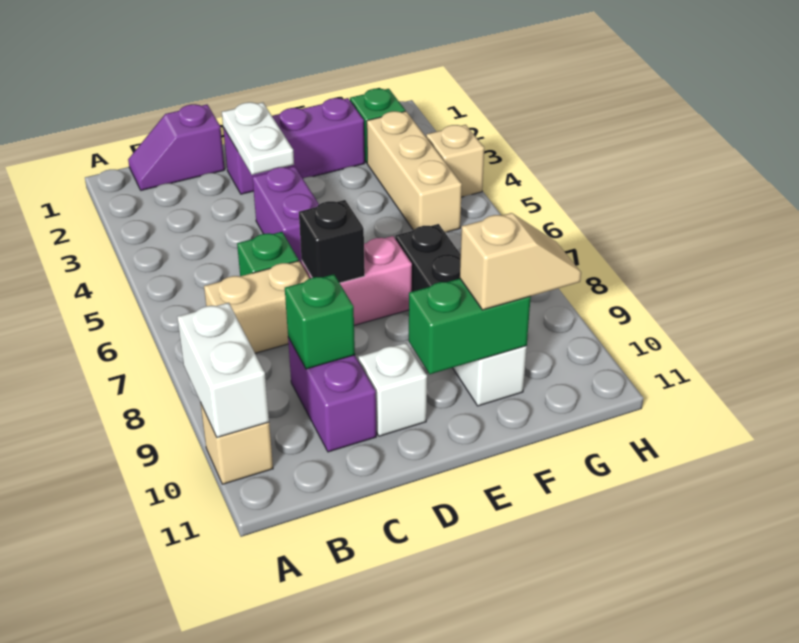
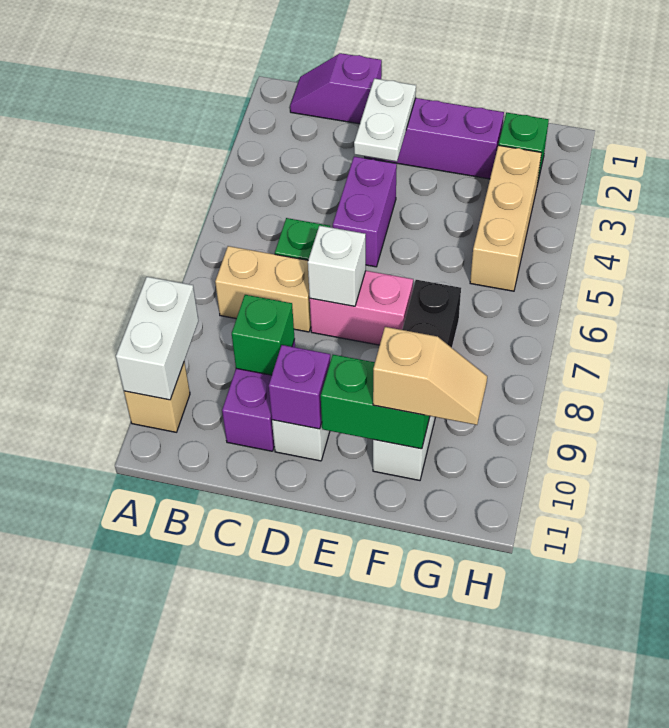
black 1x1 brick [299,200,365,283] -> white 1x1 brick [308,226,366,306]
none -> purple 1x1 brick [269,345,330,429]
tan 1x1 brick [426,125,484,197] -> none

